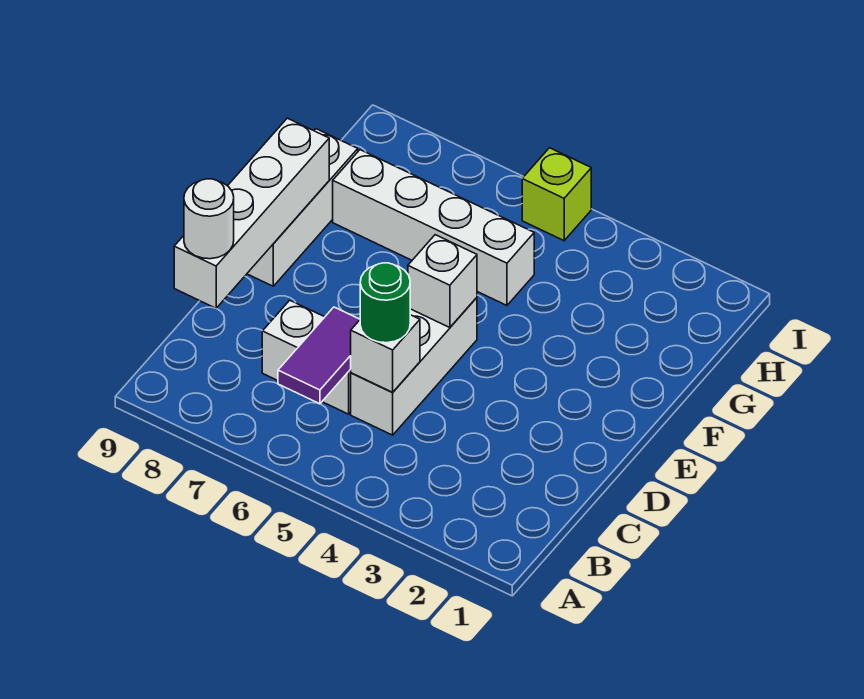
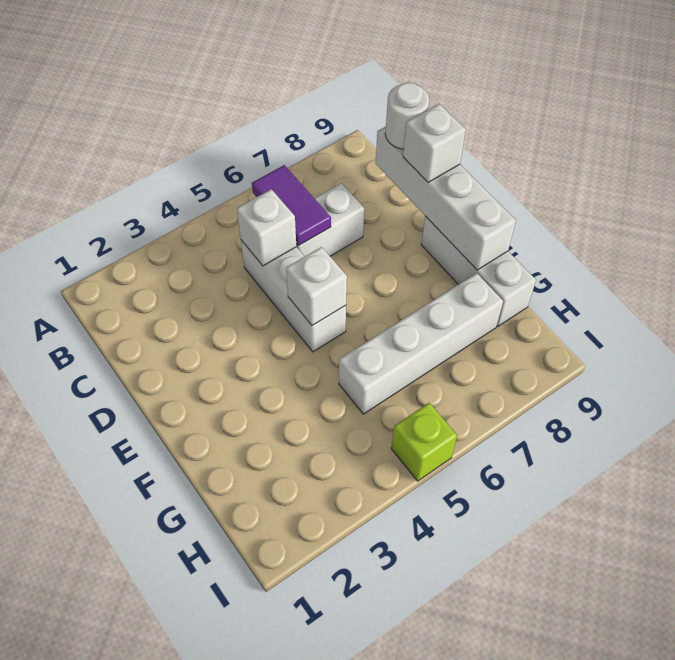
green 1x1 round brick [360,263,410,343] -> none
none -> white 1x1 brick [403,104,466,182]

